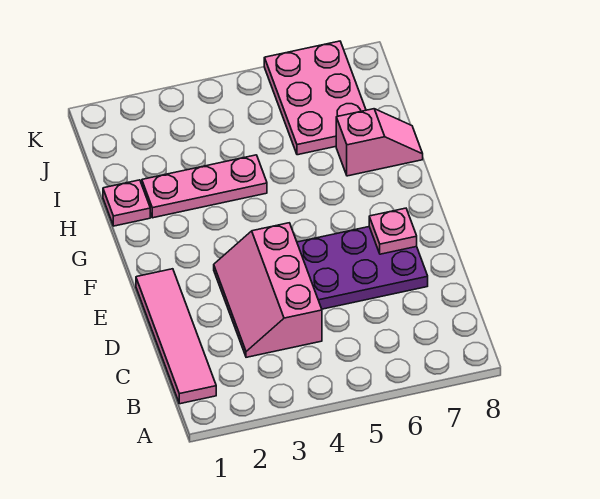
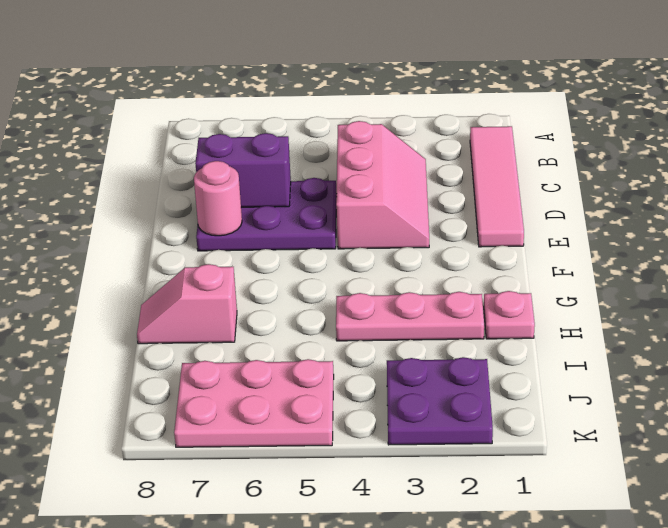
none -> purple 1x2 brick [195,133,291,207]
pink 1x1 plate [369,208,417,254] -> pink 1x1 round brick [194,161,242,236]
pink 2x3 plate [264,41,366,155] -> pink 2x3 plate turned to [174,359,334,447]
none -> purple 2x2 plate [387,357,493,445]

